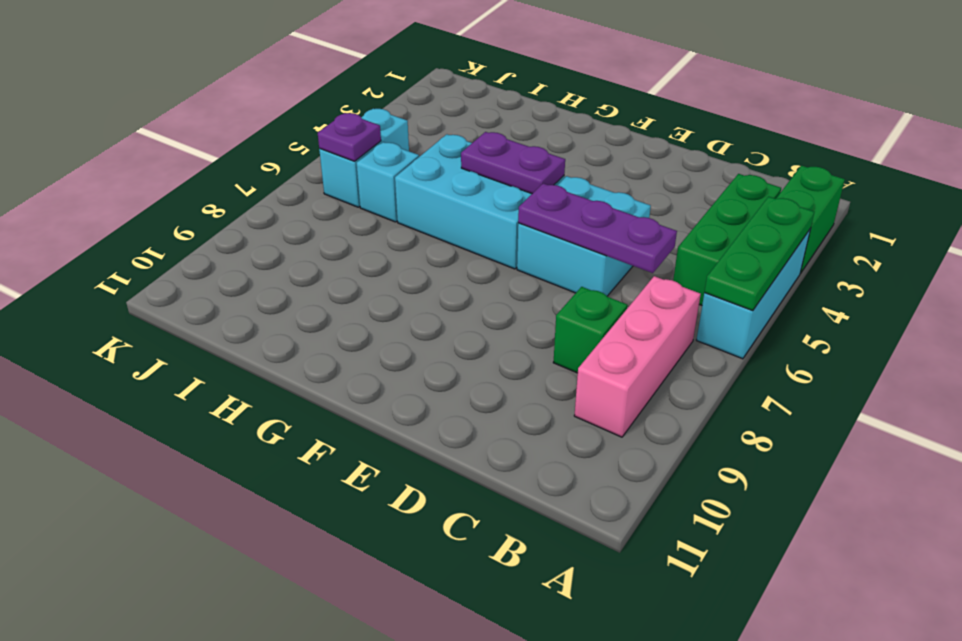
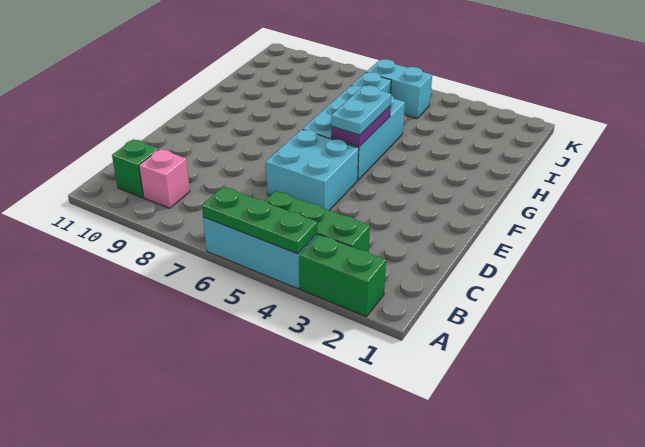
pink 1x3 brick [574,276,701,437] -> pink 1x1 brick [139,149,190,208]
purple 1x3 plate [518,183,677,273] -> none
green 1x1 brick [553,287,627,373] -> green 1x1 brick moved to [112,139,159,198]
none -> cyan 1x2 plate [331,85,391,135]
purple 1x1 plate [318,113,381,161] -> none

